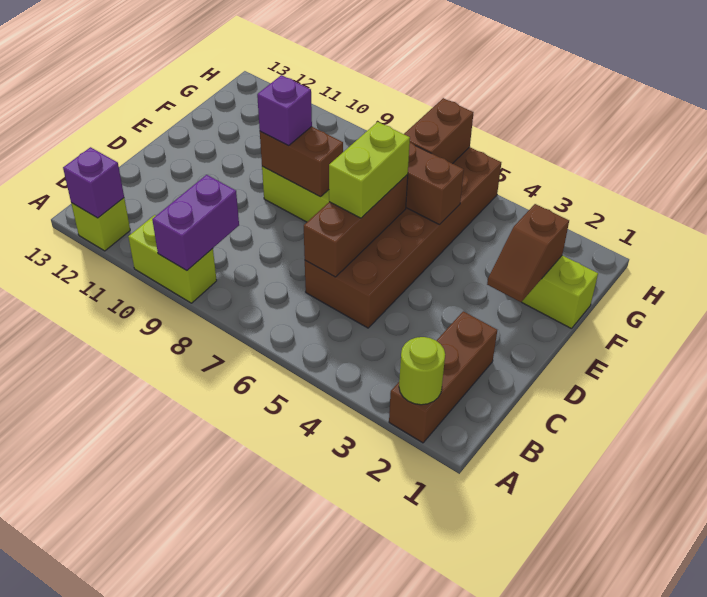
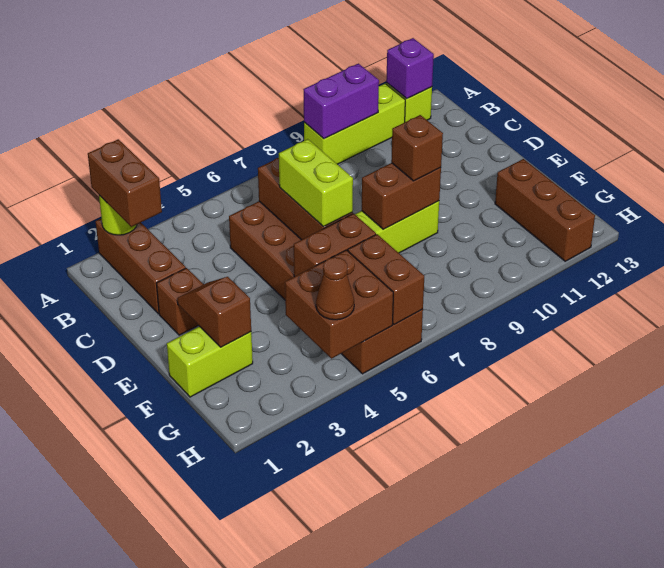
none -> brown 1x2 brick [88,139,162,227]
lime 1x2 brick [128,215,217,303] -> lime 1x3 brick [304,84,405,164]
purple 1x2 brick [152,175,239,271] -> purple 1x2 brick turned to [303,64,379,139]
none -> brown 1x1 brick [156,268,203,335]
purple 1x1 brick [257,75,312,145] -> brown 1x1 brick [391,115,443,181]
none -> brown 1x3 brick [495,159,595,261]
none -> brown 2x2 brick [285,250,393,359]
none -> brown 1x1 cone [316,257,354,320]

